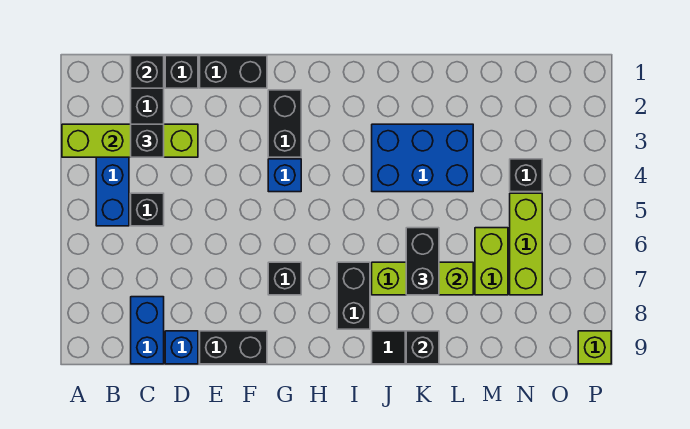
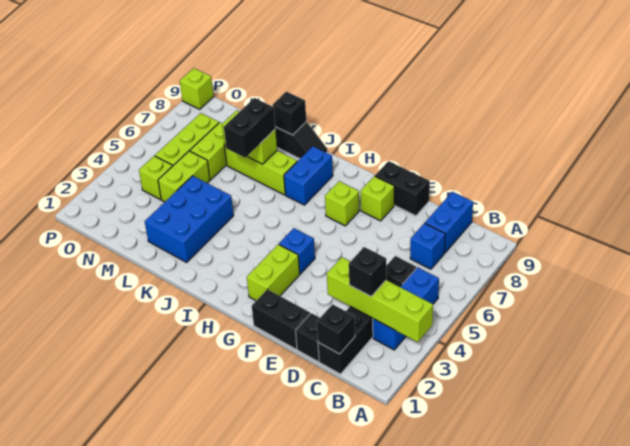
blue 1x1 brick [165,331,198,364] -> blue 1x1 brick moved to [410,223,445,269]
none -> lime 1x1 brick [361,176,394,221]
black 1x2 brick [268,90,301,157] -> lime 1x2 brick [247,244,300,301]
black 1x1 brick [268,262,301,295] -> lime 1x1 brick [325,181,359,226]
black 1x2 brick [337,262,370,329] -> blue 1x2 brick [284,146,333,205]
blue 2x3 brick [372,124,473,192] -> blue 2x3 brick turned to [145,176,234,262]
none -> lime 1x2 brick [158,151,210,202]
black 1x1 brick [510,159,542,192] -> lime 1x1 brick [139,156,172,199]

